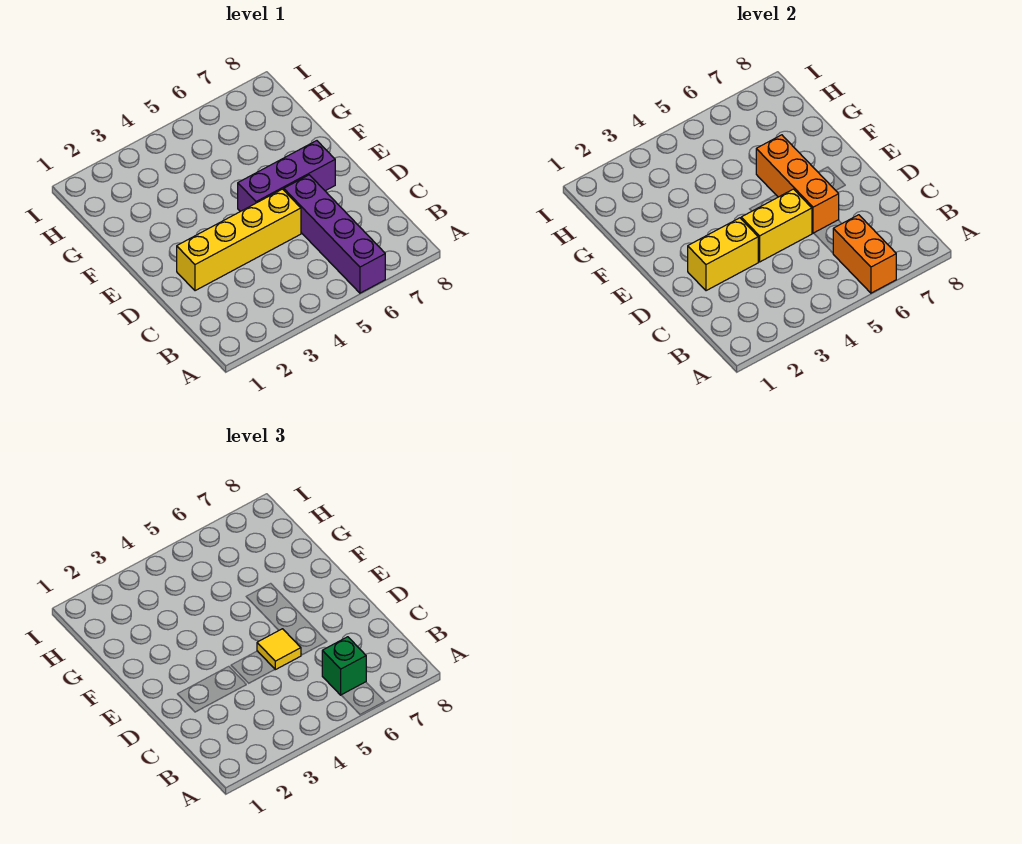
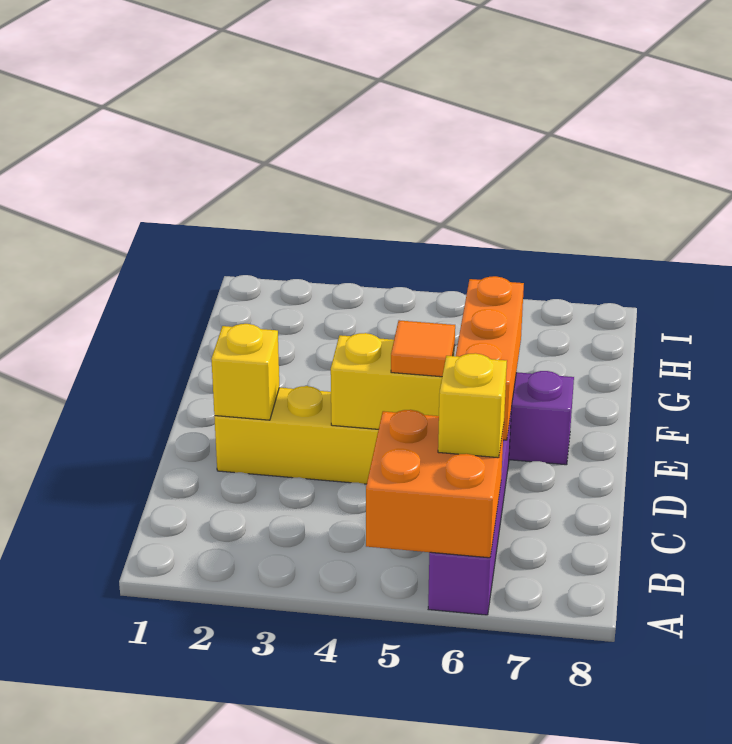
orange 1x2 brick [833,215,896,293] -> orange 2x2 brick [366,410,504,558]
green 1x1 brick [322,637,366,695] -> yellow 1x1 brick [438,353,507,458]
yellow 1x2 brick [688,218,758,291] -> yellow 1x1 brick [211,324,279,420]
yellow 1x1 tile [257,629,301,670] -> orange 1x1 tile [391,320,455,377]

